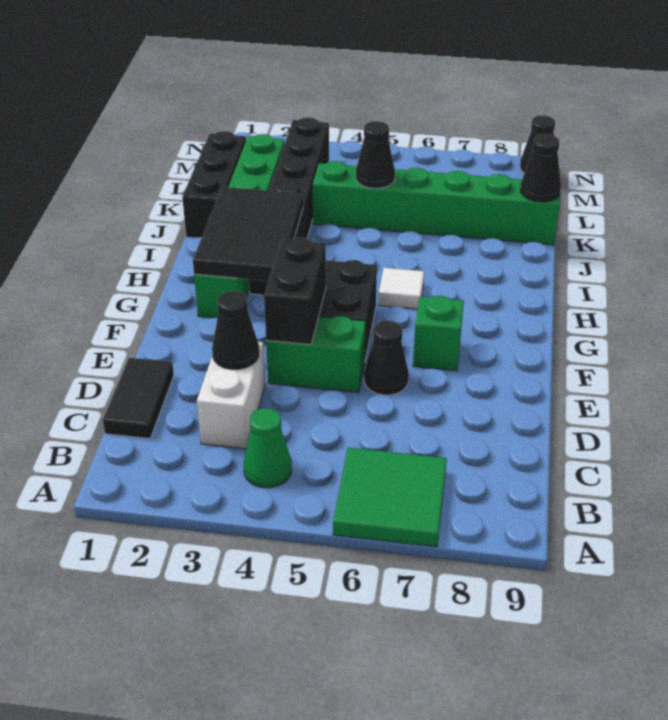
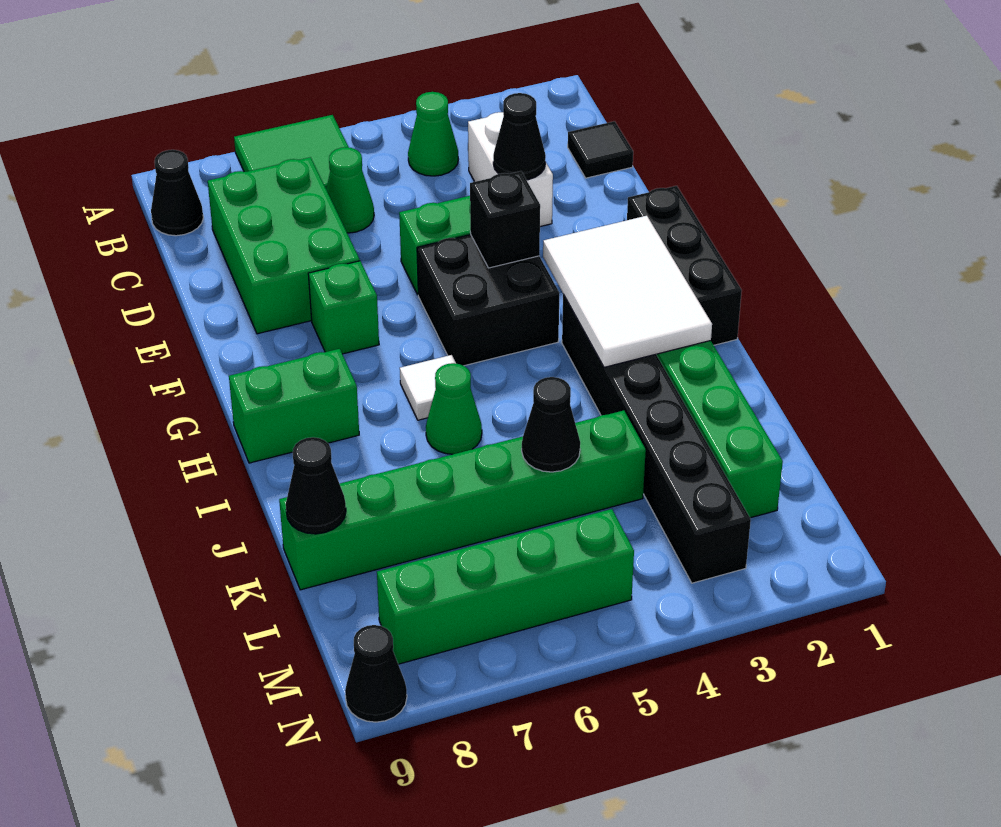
black 1x2 tile [103,358,174,439] -> black 1x1 tile [568,121,633,178]
none -> green 1x1 cone [326,147,374,233]
none -> green 2x3 brick [208,157,360,334]
black 1x2 brick [264,238,326,345] -> black 1x1 brick [470,171,540,268]
black 1x1 cone [364,321,409,395] -> black 1x1 cone moved to [151,150,203,236]
black 2x3 tile [193,187,303,281] -> white 2x3 tile [543,216,712,367]
none -> green 1x2 brick [229,349,359,463]
none -> green 1x1 cone [426,363,482,454]
black 1x3 brick [182,131,246,238] -> black 1x3 brick moved to [627,186,742,345]
none -> green 1x4 brick [377,509,634,664]

